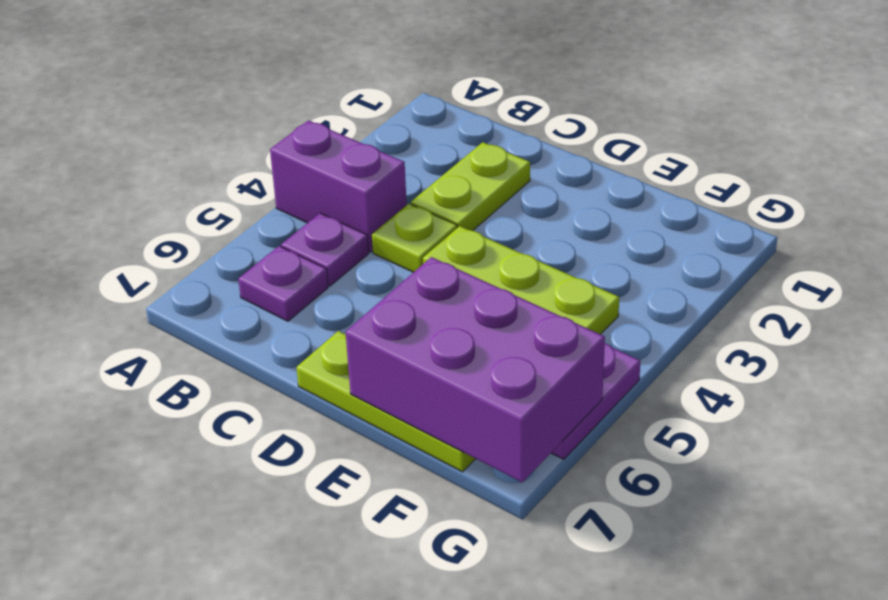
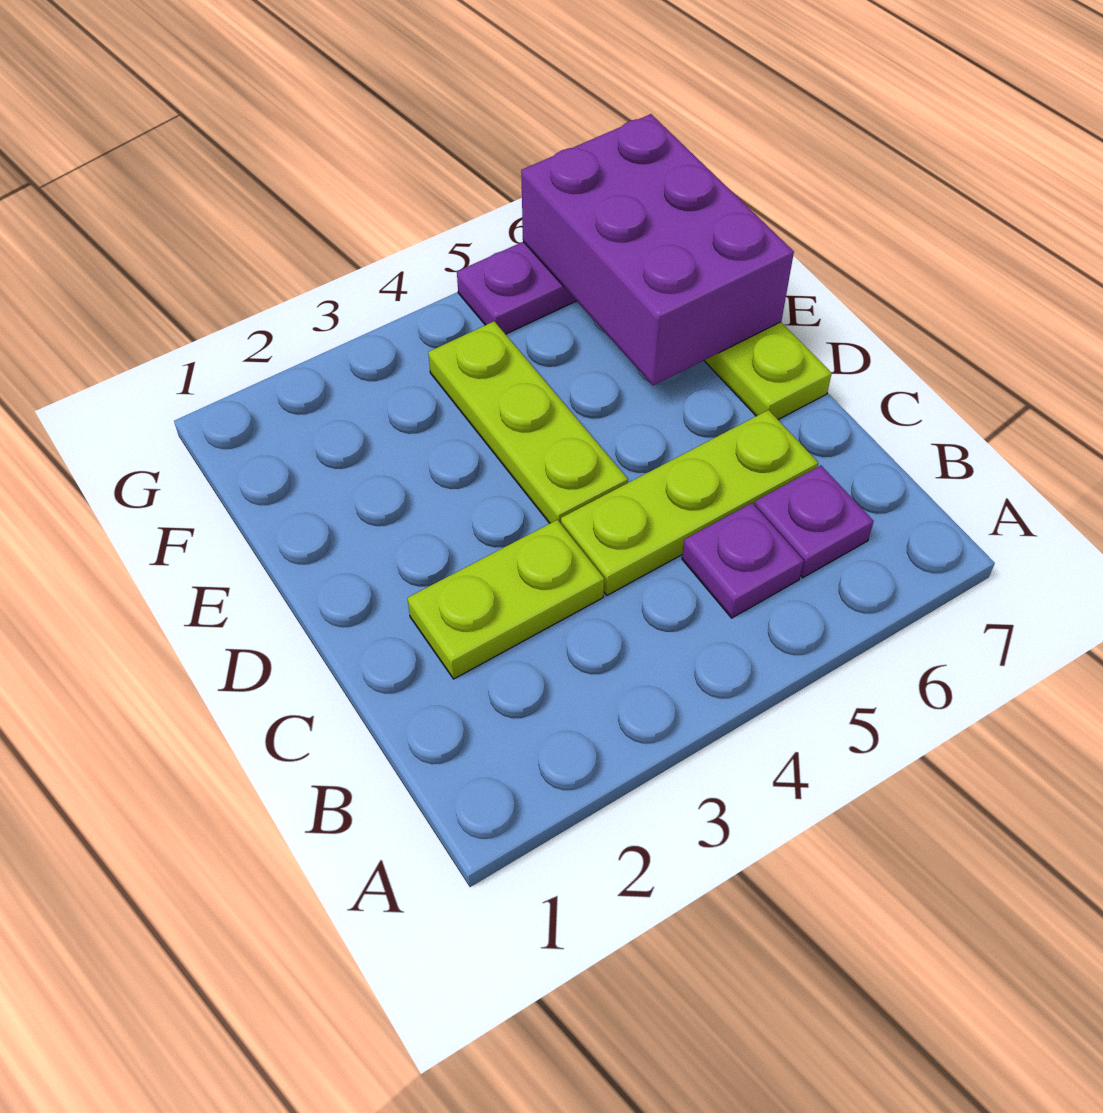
purple 1x2 brick [270,120,407,252] -> none
lime 1x1 plate [372,204,457,272] -> lime 1x3 plate [561,410,818,595]

